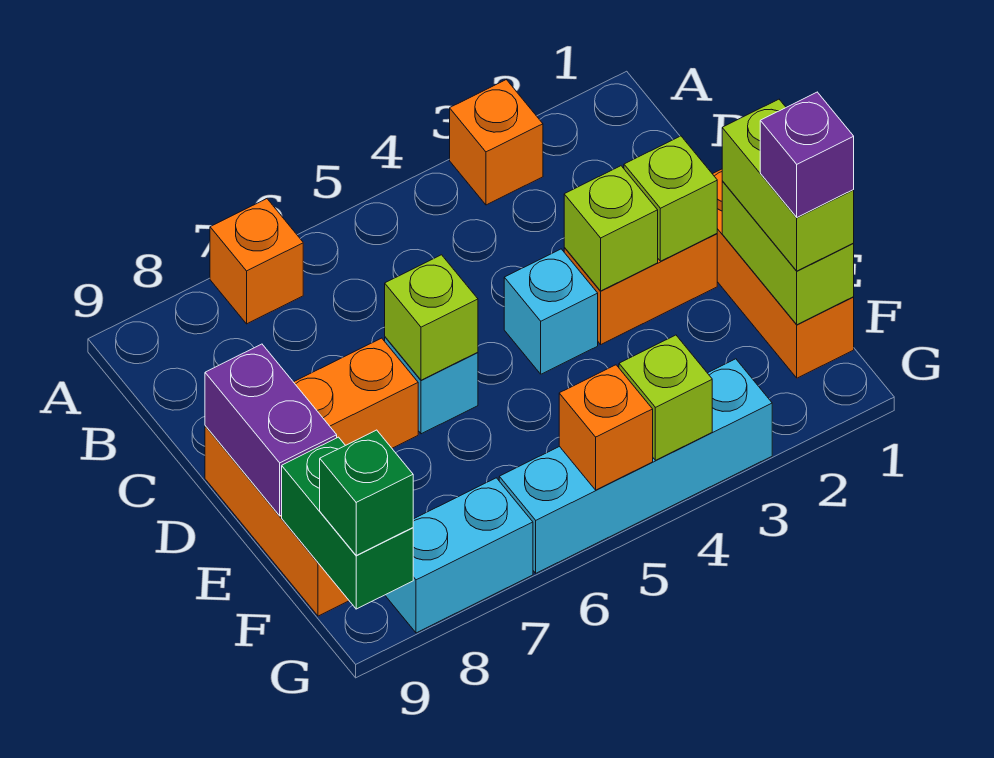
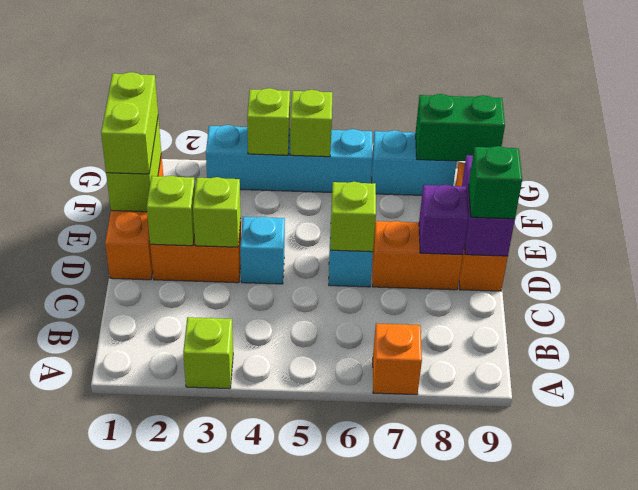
orange 1x1 brick [450,80,543,205] -> lime 1x1 brick [183,317,233,389]
purple 1x1 brick [760,92,854,217] -> purple 1x1 brick moved to [419,185,469,255]
green 1x2 brick [282,437,413,609] -> green 1x2 brick turned to [416,94,505,161]
orange 1x1 brick [559,365,653,490] -> lime 1x1 brick [290,90,332,157]
green 1x1 brick [320,430,413,555] -> green 1x1 brick moved to [469,146,522,219]

